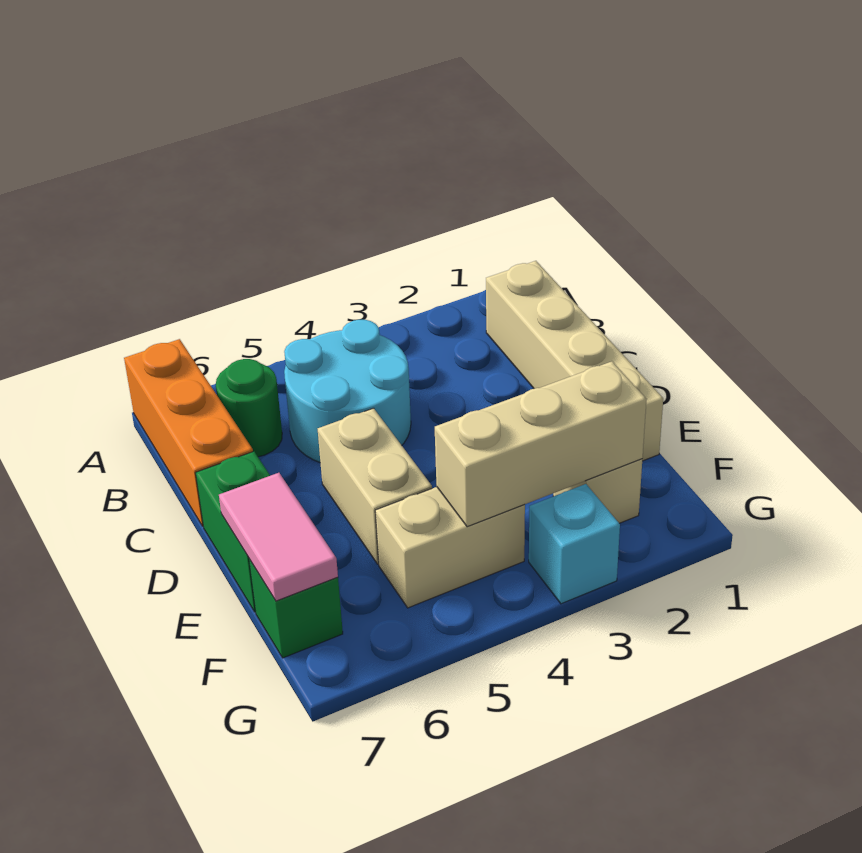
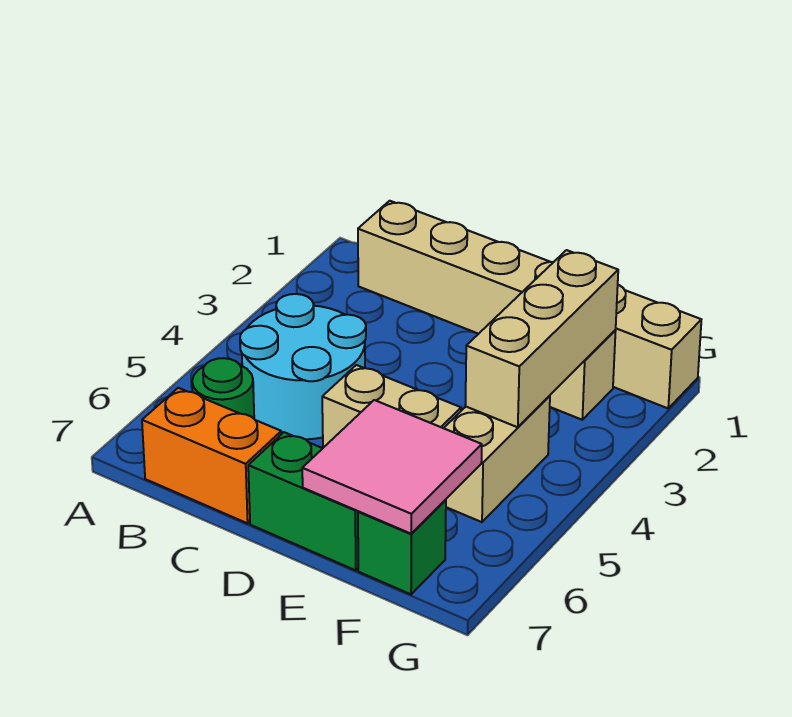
orange 1x3 brick [124,339,253,526] -> orange 1x2 brick [142,388,281,523]
tan 1x4 brick [486,261,663,461] -> tan 1x6 brick [358,201,701,408]
pink 1x2 tile [219,473,338,601] -> pink 2x2 tile [302,400,482,534]
cyan 1x1 brick [529,484,620,604] -> none

